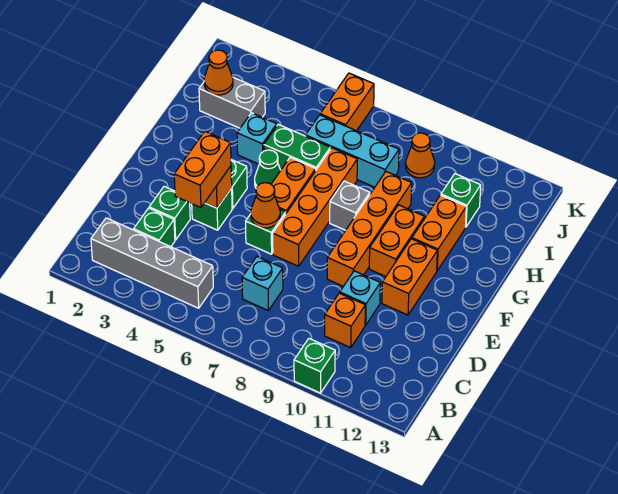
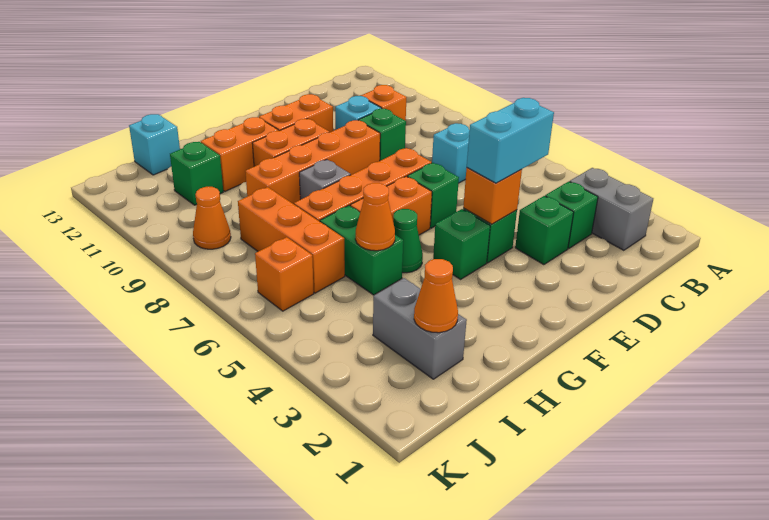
green 1x1 brick [294,339,335,393] -> green 1x1 brick moved to [358,109,406,161]
grey 1x4 brick [91,218,213,308] -> grey 1x2 brick [570,168,653,250]
orange 1x2 brick [174,132,231,208] -> cyan 1x2 brick [467,98,554,183]
orange 1x1 cone [251,183,280,228] -> orange 1x1 cone moved to [355,183,395,251]
cyan 1x1 brick [237,113,277,164] -> cyan 1x1 brick moved to [129,114,180,175]
cyan 1x3 brick [306,115,399,187] -> orange 1x3 brick [238,187,345,293]
orange 1x2 brick [320,73,374,131] -> orange 1x1 brick [255,237,314,311]

